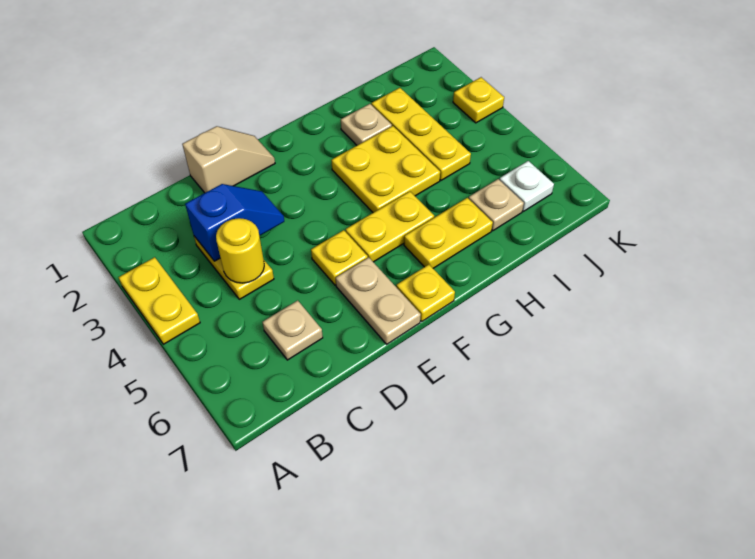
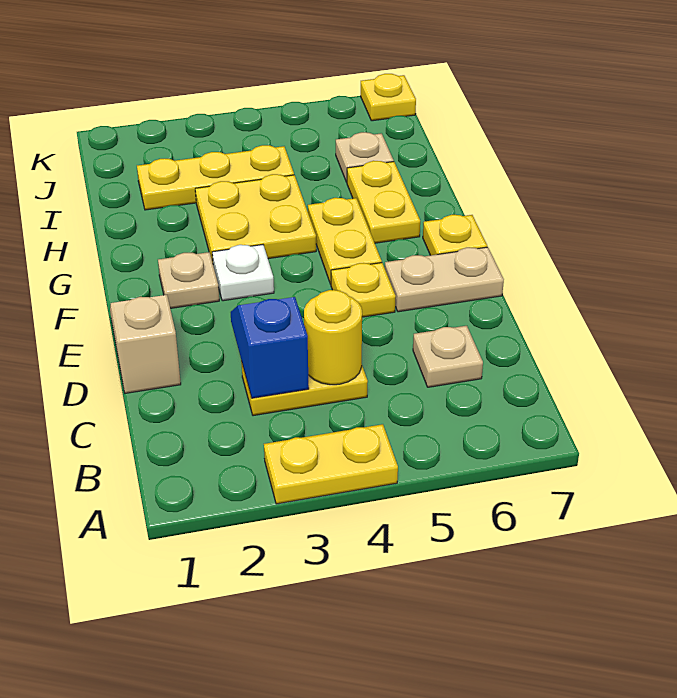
tan 1x1 plate [341,104,392,145] -> tan 1x1 plate moved to [158,252,219,308]
white 1x1 plate [499,161,554,211] -> white 1x1 plate moved to [212,245,274,301]
yellow 1x1 plate [453,77,504,123] -> yellow 1x1 plate moved to [361,74,416,121]

